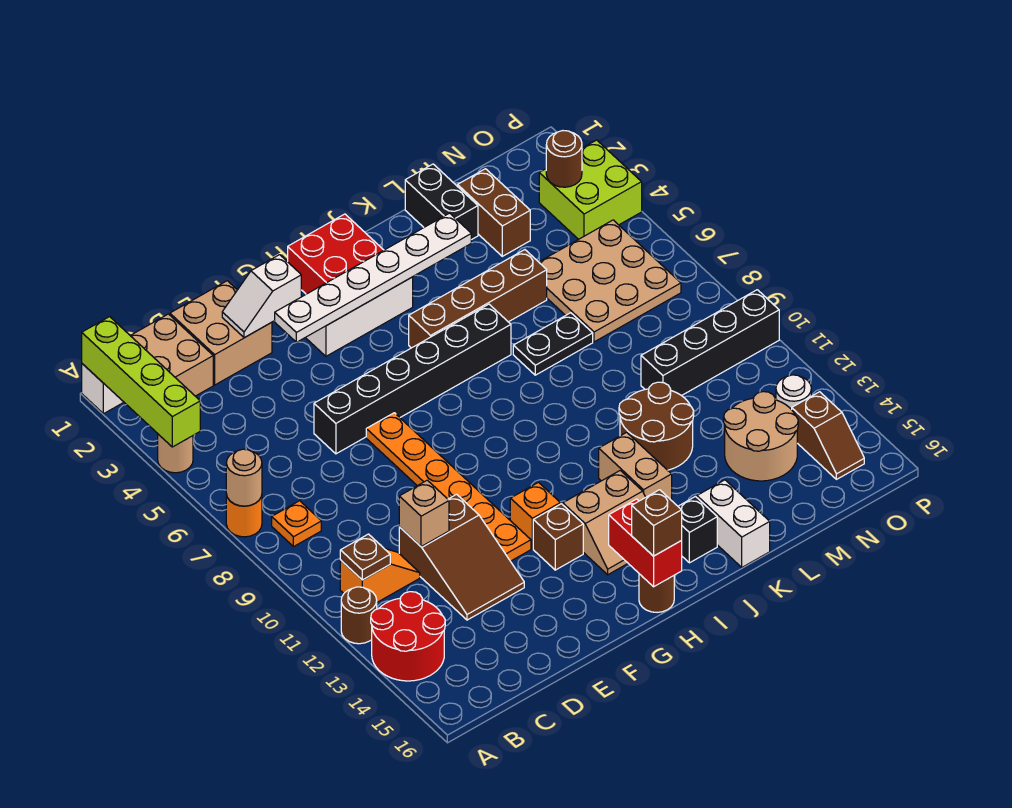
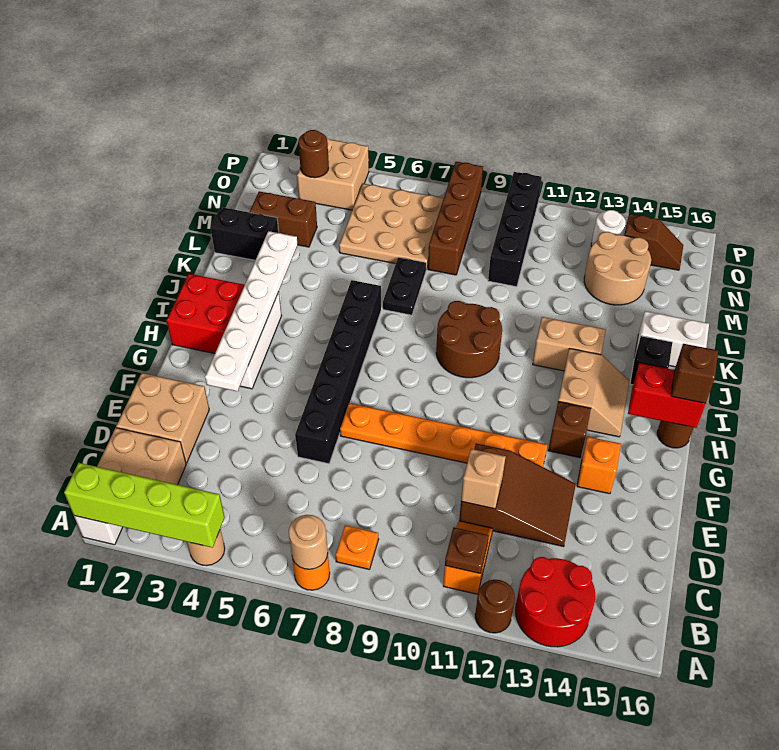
white 1x2 slope [222,255,301,338] -> none
orange 1x1 brick [510,482,560,549] -> orange 1x1 brick moved to [577,437,621,494]
brown 1x4 brick [409,250,547,348] -> brown 1x4 brick moved to [428,162,483,275]
brown 2x2 round brick [619,382,694,470] -> brown 2x2 round brick moved to [436,301,502,378]
lime 2x2 brick [539,140,642,239] -> tan 2x2 brick [297,139,369,210]

